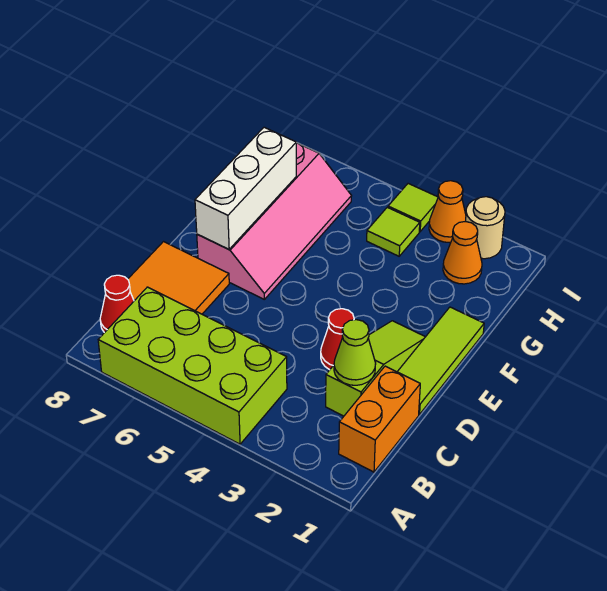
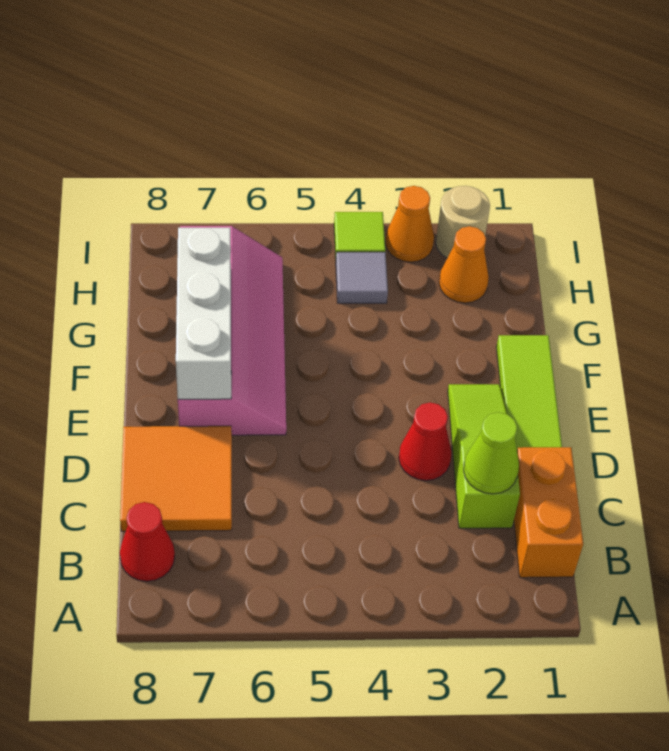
lime 2x4 brick [98,287,287,444] -> none
lime 1x1 tile [367,207,420,256] -> grey 1x1 tile [336,252,388,303]

